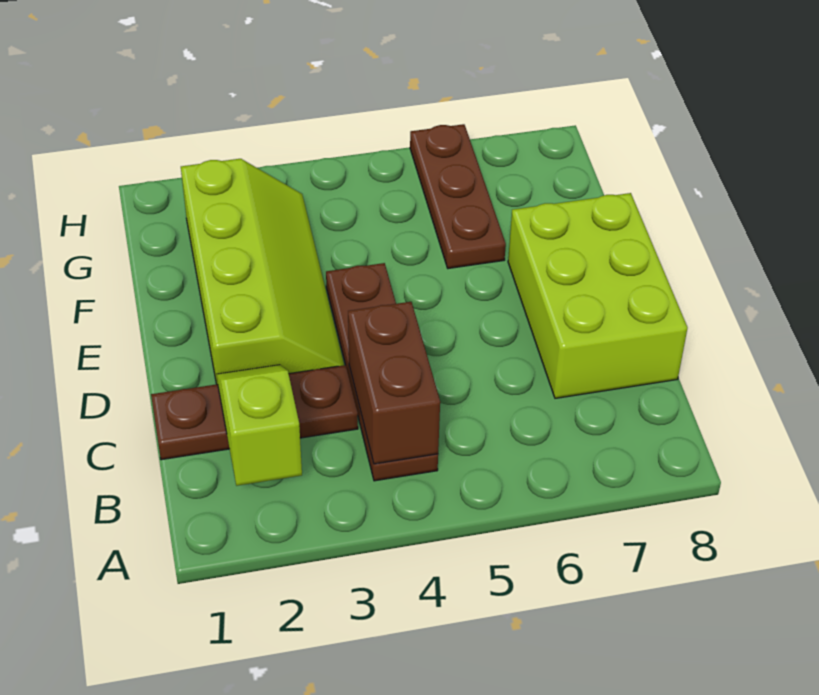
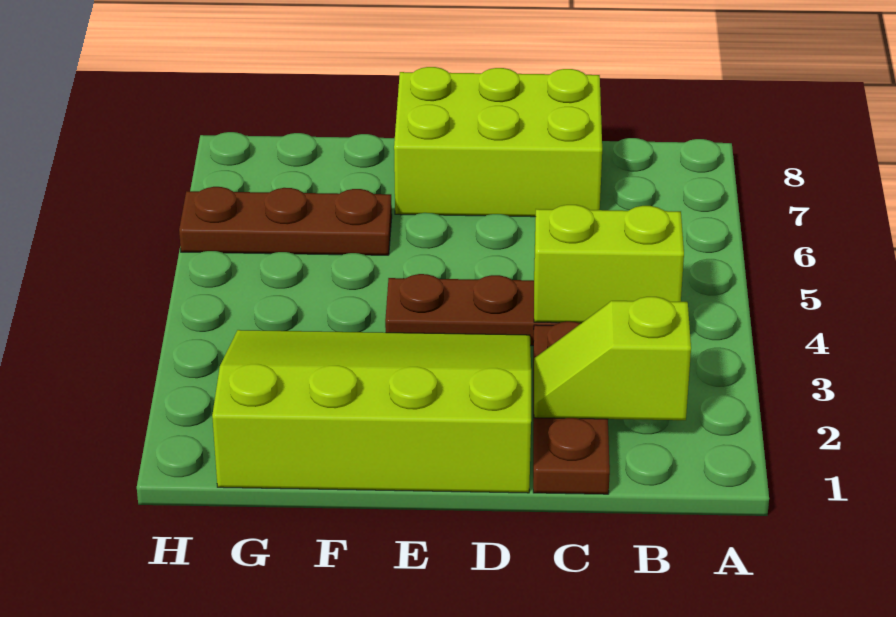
brown 1x2 brick [348,302,440,464] -> lime 1x2 brick [534,205,684,323]
lime 2x4 slope [181,159,344,384] -> lime 3x4 slope [212,330,531,493]

